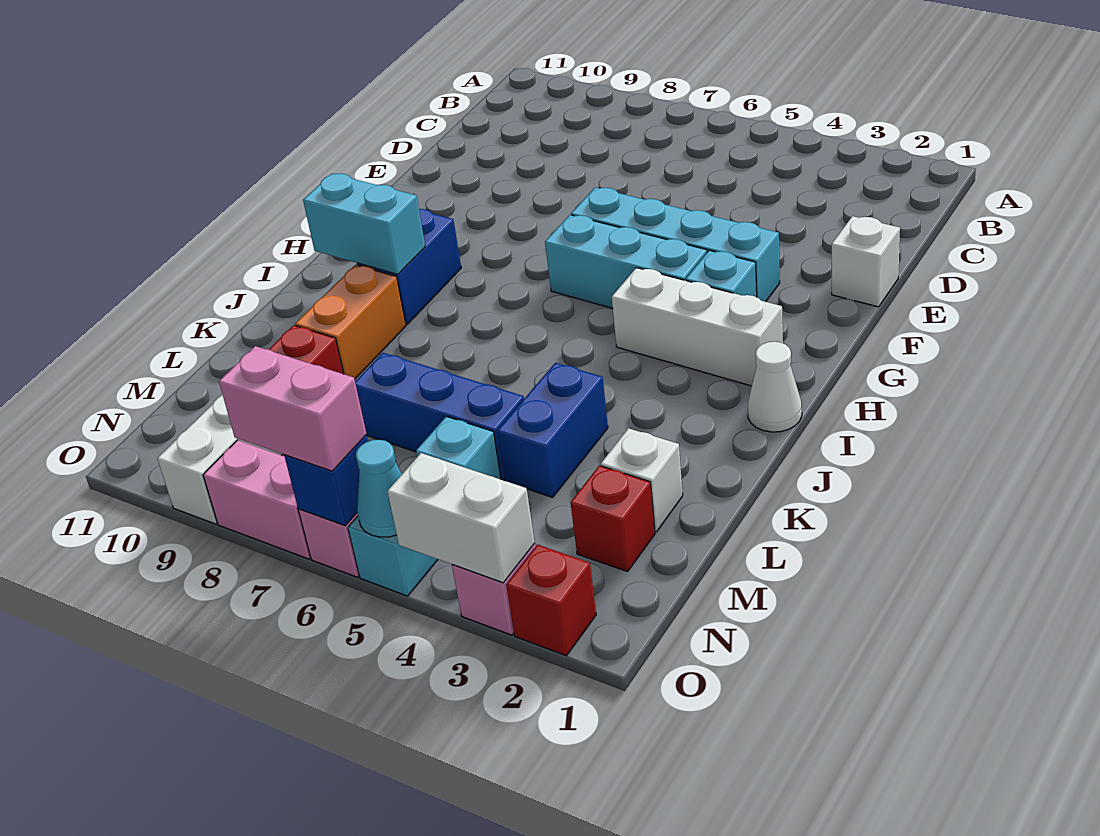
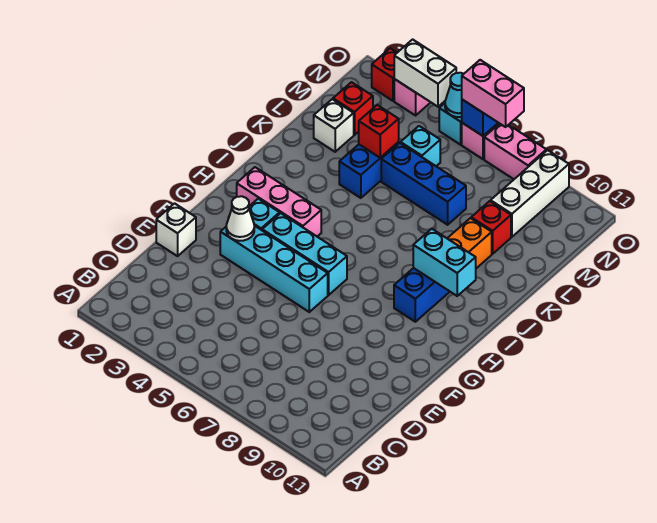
white 1x3 brick [612,268,783,386] -> pink 1x3 brick [237,167,321,236]
white 1x1 cone [748,342,802,432] -> white 1x1 cone moved to [226,196,254,241]
none -> red 1x1 brick [359,105,399,158]

